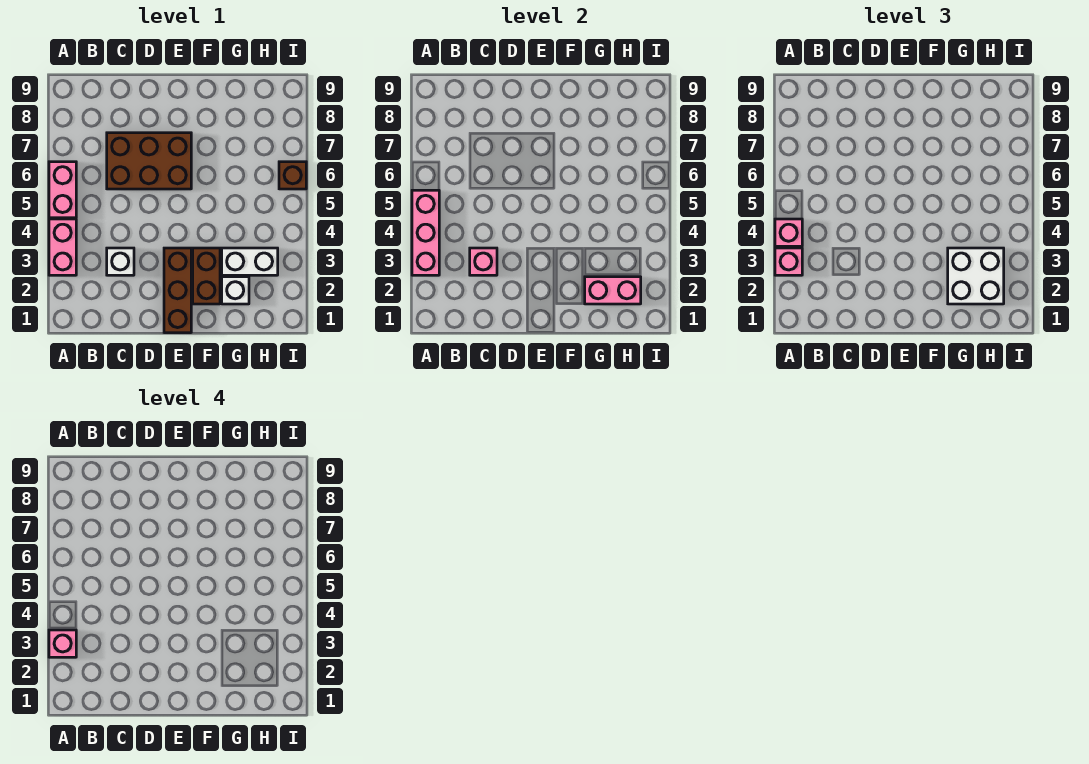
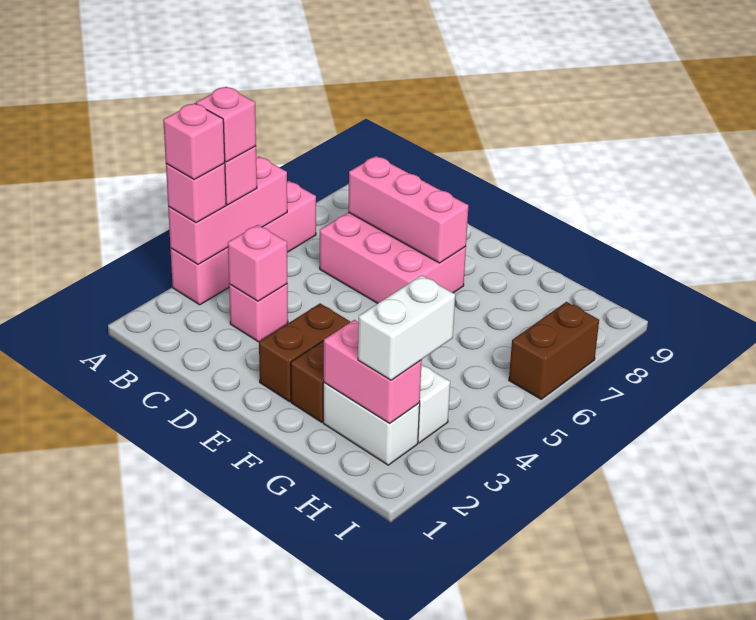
none -> pink 1x1 brick [196,87,256,162]
white 1x1 brick [107,248,134,275] -> pink 1x1 brick [229,284,288,342]
brown 2x3 brick [107,133,191,189] -> pink 2x3 brick [320,212,466,303]
none -> pink 1x3 brick [348,156,468,263]
brown 1x3 brick [164,248,191,333] -> brown 1x2 brick [259,304,350,402]
white 1x1 brick [222,277,249,304] -> white 1x2 brick [323,383,420,465]
white 2x2 brick [948,248,1004,304] -> white 1x2 brick [358,275,455,380]
brown 1x1 brick [279,162,306,189] -> brown 1x2 brick [509,302,599,399]

